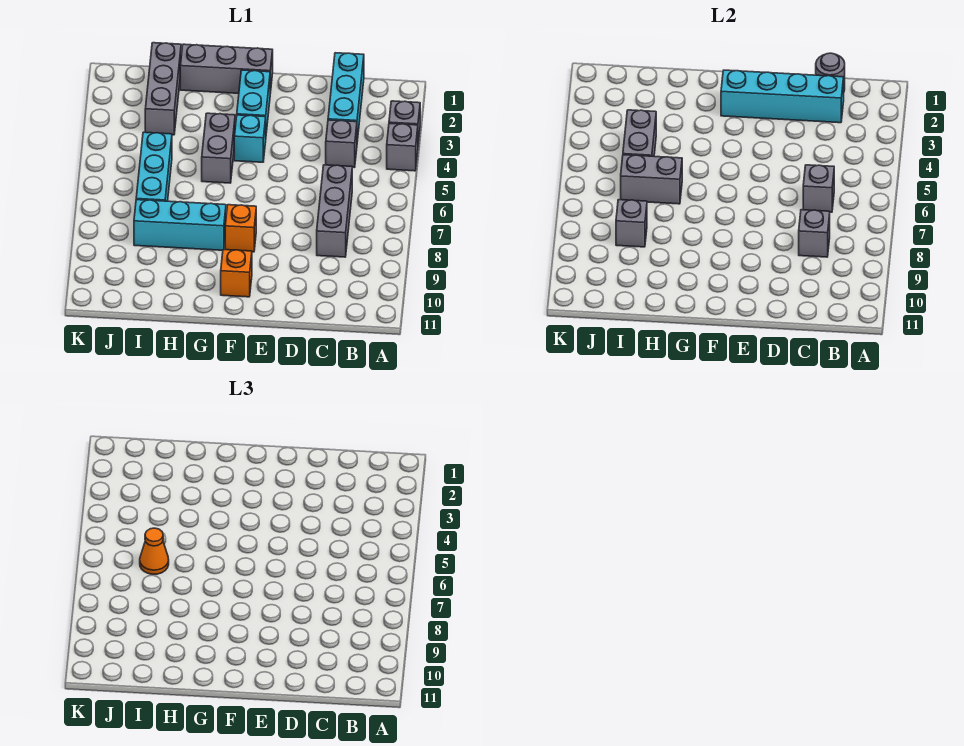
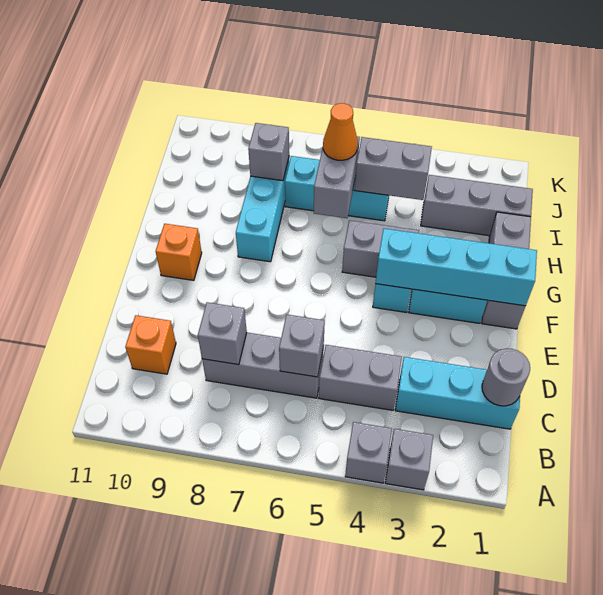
cyan 1x4 brick [721,70,844,123] -> cyan 1x4 brick turned to [375,229,537,306]
grey 1x1 brick [326,120,357,168] -> grey 1x2 brick [319,345,402,410]
orange 1x1 brick [225,205,256,252] -> orange 1x1 brick moved to [125,315,176,374]

